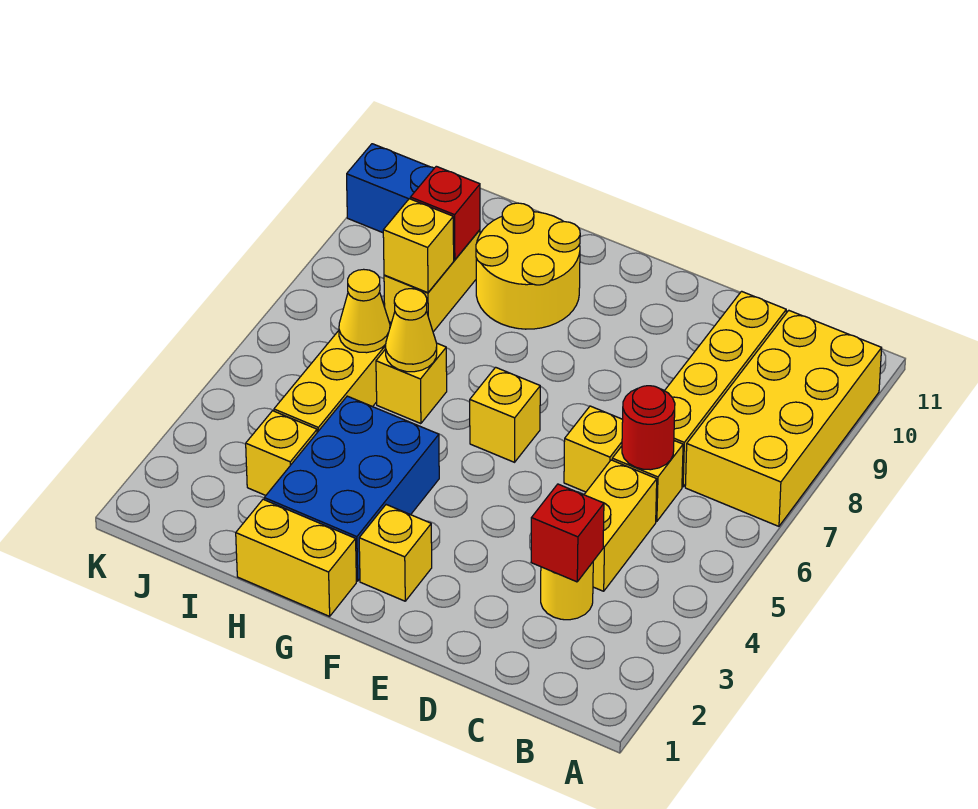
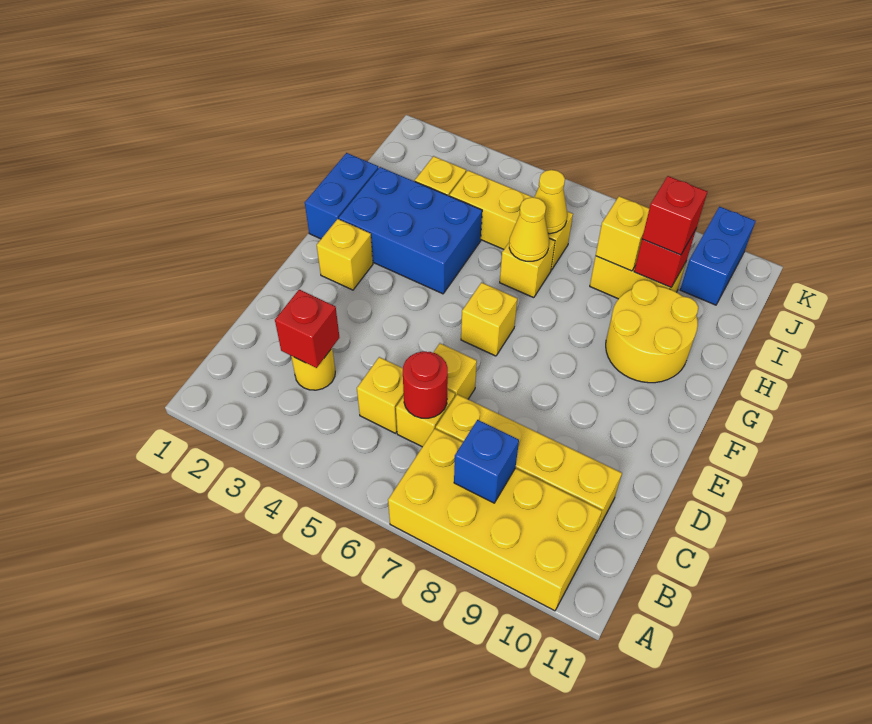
none -> blue 1x1 brick [454,420,519,503]
yellow 1x2 brick [584,460,657,591] -> yellow 1x1 brick [357,357,404,433]
yellow 1x2 brick [236,499,356,616] -> blue 1x2 brick [305,153,378,239]
none -> red 1x1 brick [642,176,707,255]

